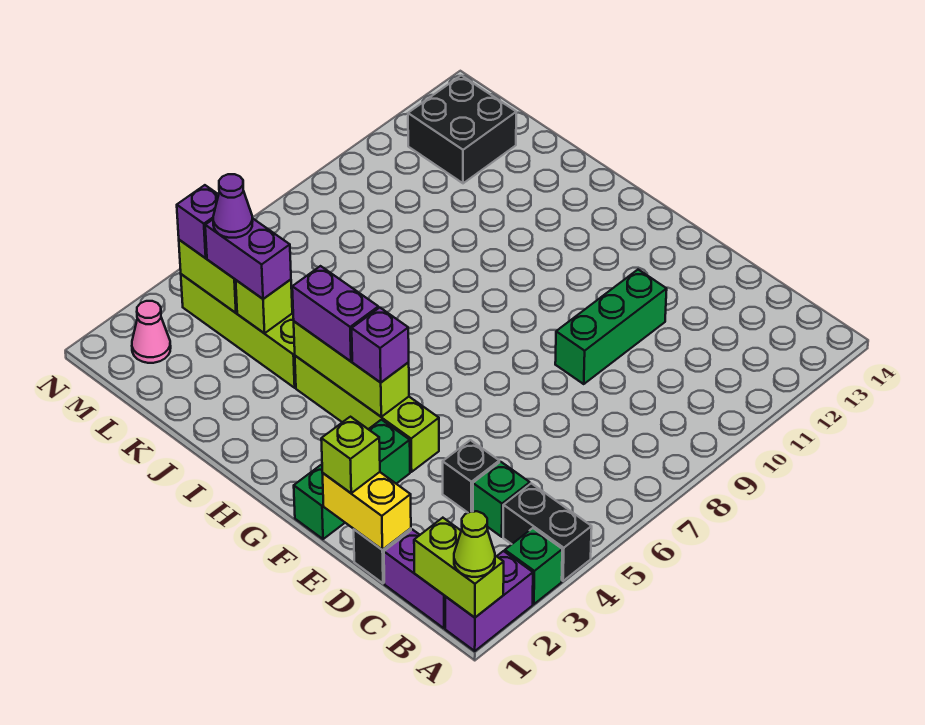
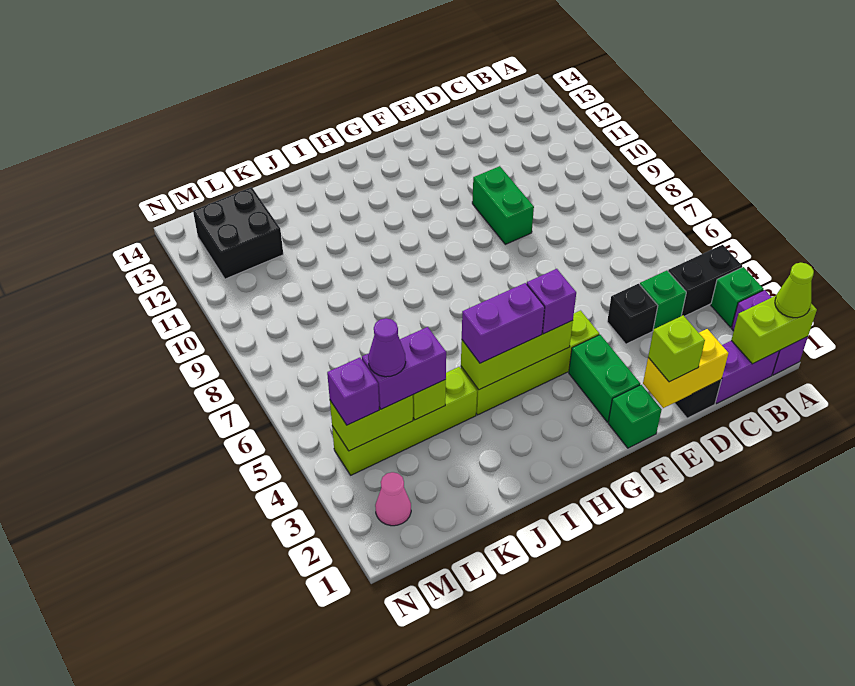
green 1x3 brick [555,270,667,384] -> green 1x2 brick [472,166,534,244]

